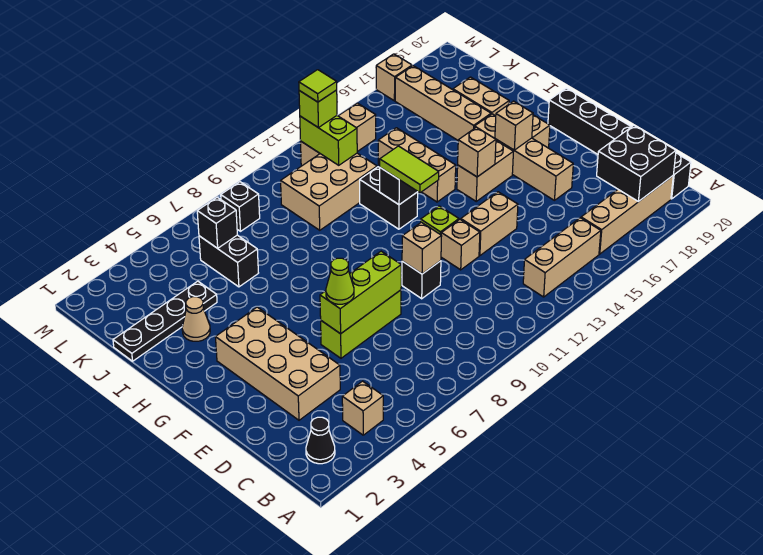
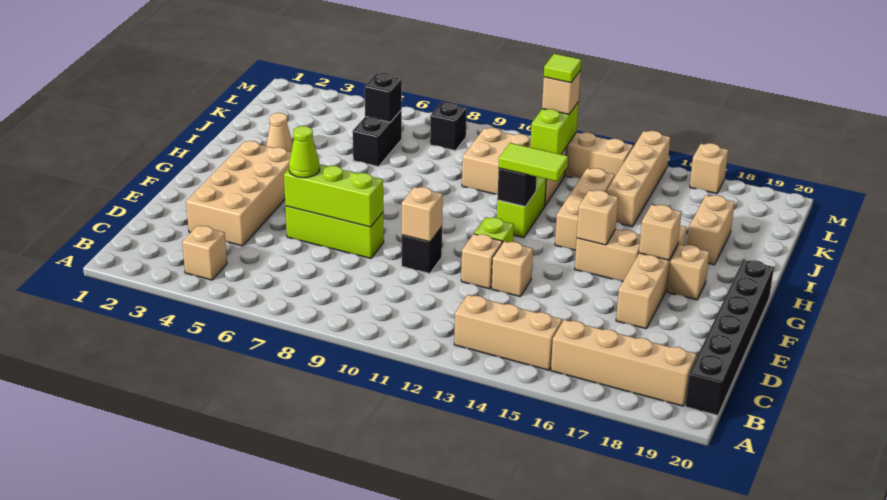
black 1x1 cone [306,417,335,464] -> none
black 2x2 brick [597,125,676,202] -> none
tan 1x2 brick [461,192,518,256] -> tan 1x1 brick [491,241,533,297]
lime 1x2 tile [380,146,439,193] -> lime 1x2 tile turned to [499,143,568,181]
black 1x2 brick [360,167,418,229] -> lime 1x2 brick [497,177,546,238]
tan 1x4 brick [395,66,491,140] -> tan 1x4 brick moved to [607,131,670,227]
black 1x4 plate [113,281,217,361] -> none
lime 1x1 brick [299,90,337,128] -> tan 1x1 brick [542,70,581,114]

